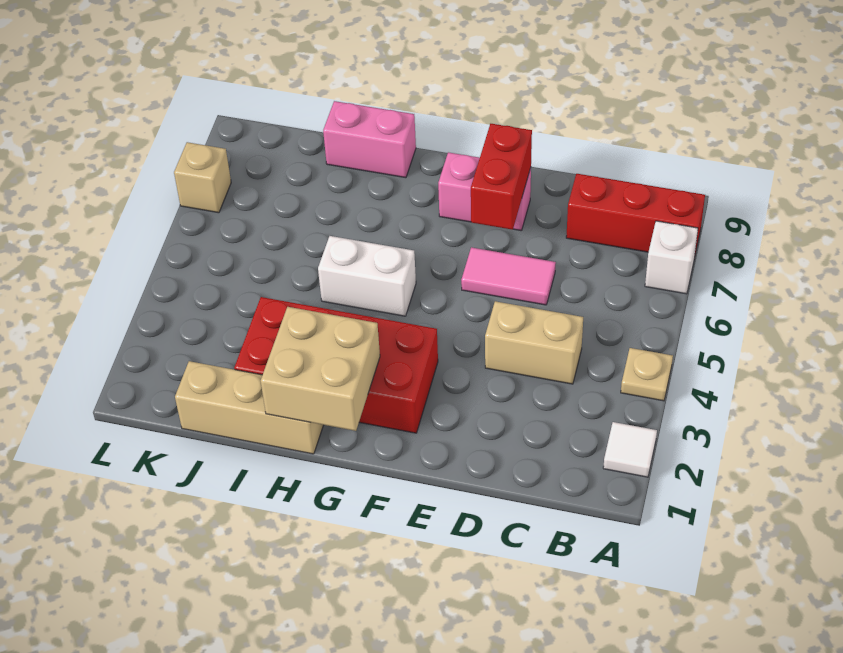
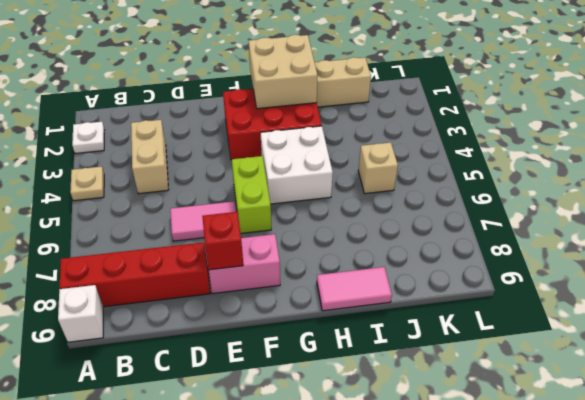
white 1x1 tile [603,422,657,477] -> white 1x1 plate [72,122,105,154]
white 1x1 brick [645,221,698,294] -> white 1x1 brick moved to [58,285,103,342]
red 1x3 brick [566,174,705,254] -> red 1x4 brick [59,242,210,307]
tan 1x2 brick [485,301,583,384] -> tan 1x2 brick turned to [131,120,169,194]
red 1x2 brick [471,124,532,230] -> red 1x1 brick [202,212,243,270]
red 2x4 brick [234,297,438,433] -> red 2x3 brick [223,89,322,160]
none -> lime 1x2 brick [232,156,271,233]
white 1x2 brick [318,236,416,316] -> white 2x2 brick [260,126,333,204]
pink 1x2 brick [323,101,416,178] -> pink 1x2 tile [317,267,392,311]
tan 1x1 brick [174,142,231,213] -> tan 1x1 brick moved to [358,142,398,194]

